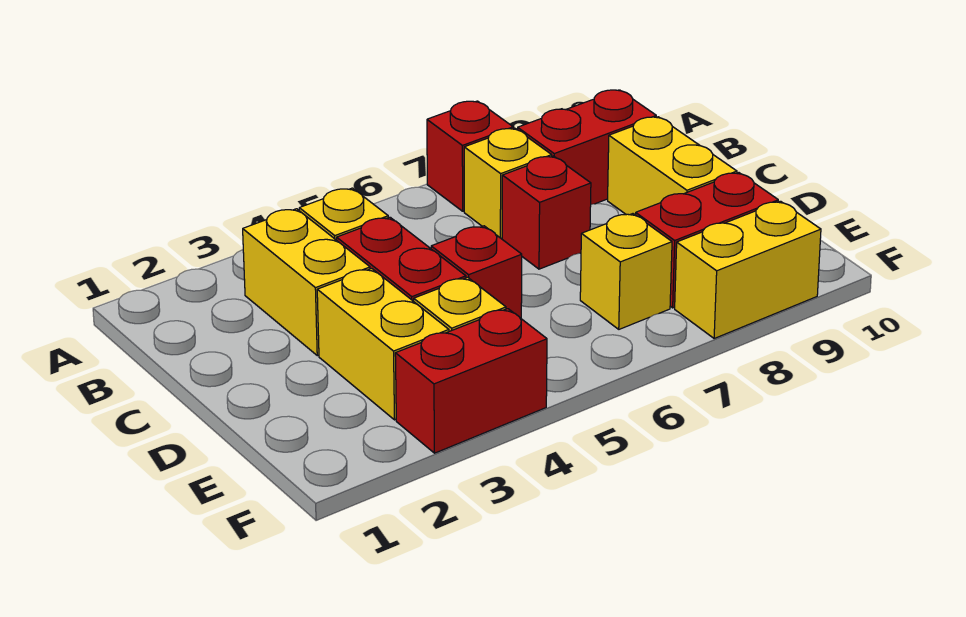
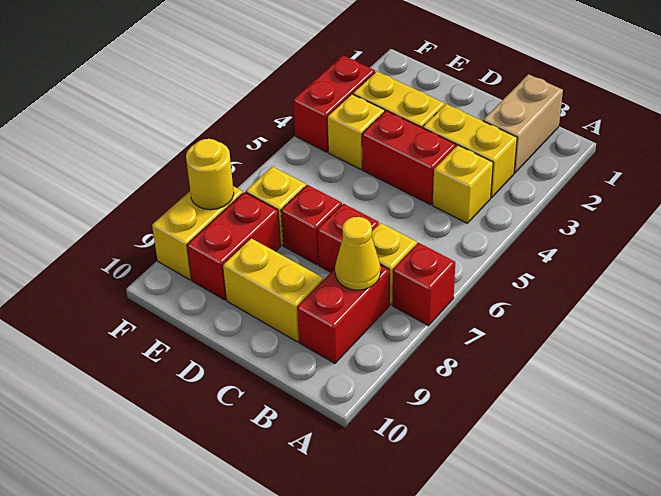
none -> tan 1x2 brick [483,74,563,173]
none -> yellow 1x1 cone [335,217,381,290]
red 1x1 brick [431,226,522,318] -> red 1x1 brick moved to [281,185,342,265]
none -> yellow 1x1 round brick [186,139,234,210]

